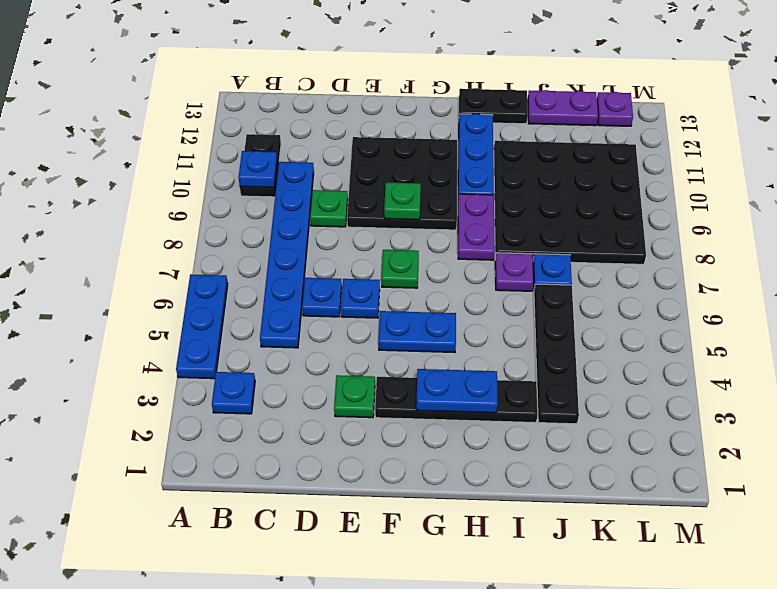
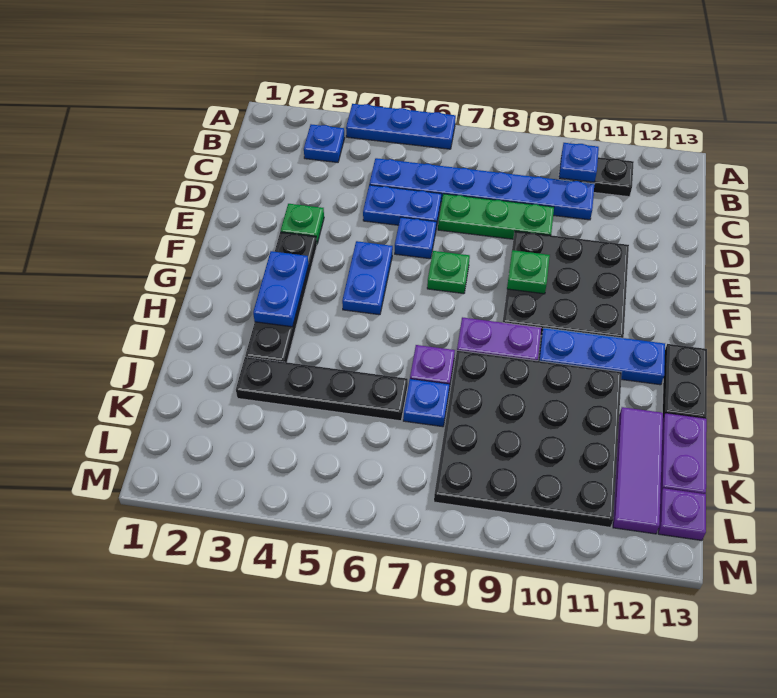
blue 1x1 plate [302,278,342,317] -> blue 1x2 plate [363,185,441,227]
green 1x1 plate [310,190,348,227] -> green 1x3 plate [438,194,554,239]
none -> purple 1x3 tile [613,407,663,534]

